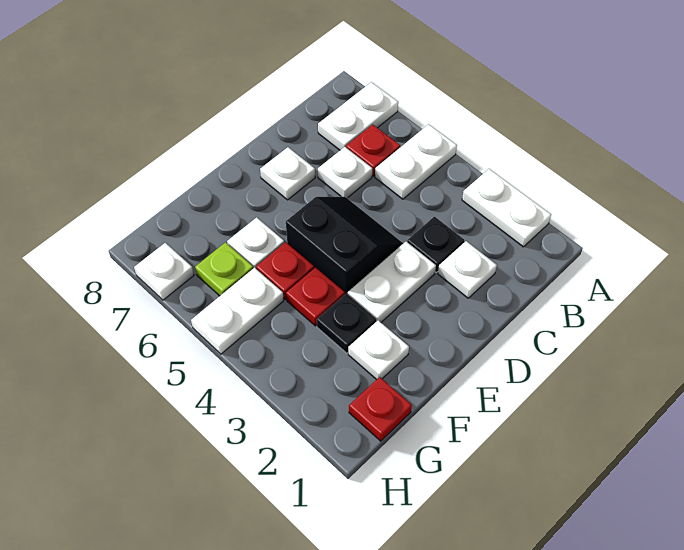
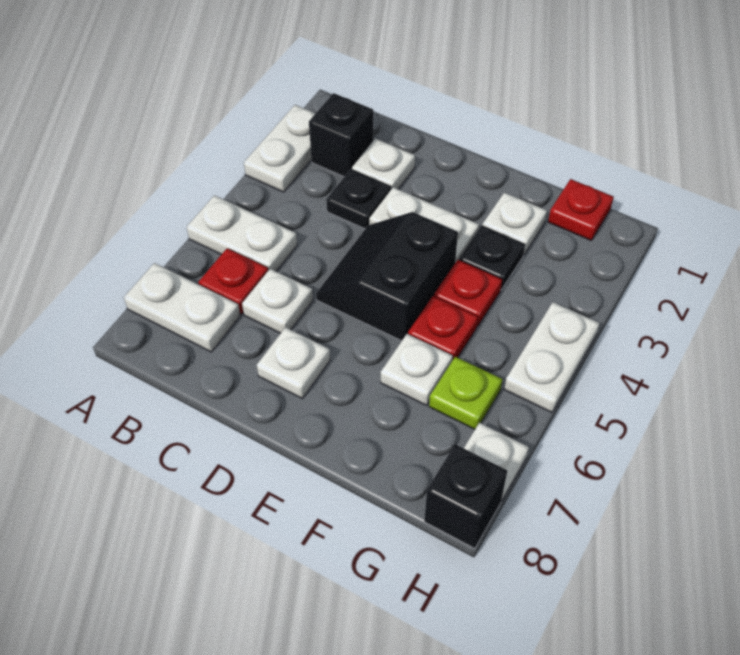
none -> black 1x1 brick [309,93,373,177]
white 1x2 plate [191,268,284,354] -> white 1x2 plate turned to [504,302,599,412]
none -> black 1x1 brick [424,444,507,548]

